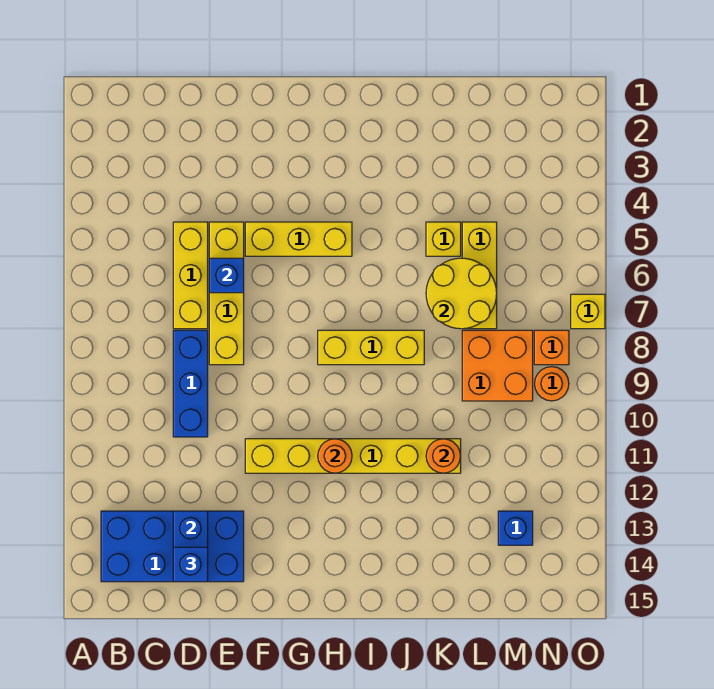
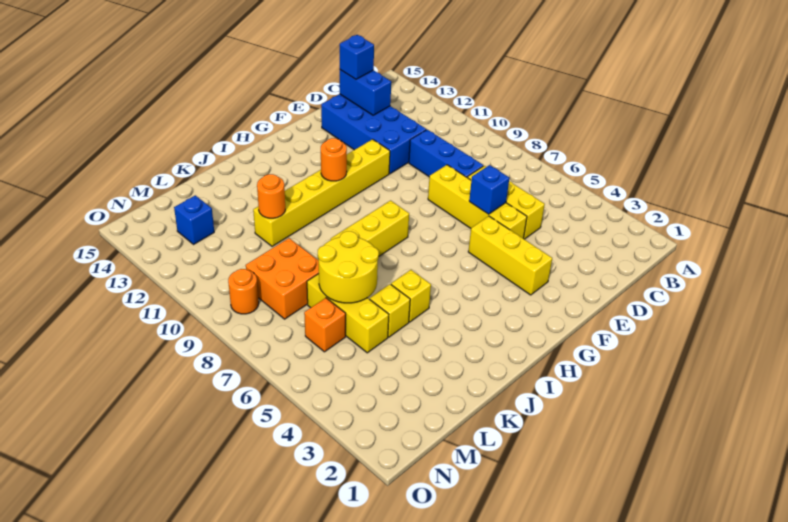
blue 2x4 brick [101,511,244,582] -> blue 2x4 brick turned to [321,94,426,174]
yellow 1x3 brick [245,222,352,256] -> yellow 1x3 brick turned to [468,216,552,295]
orange 1x1 brick [534,330,569,365] -> orange 1x1 brick moved to [304,298,346,352]
yellow 1x1 brick [571,294,605,329] -> yellow 1x1 brick moved to [391,270,431,322]

